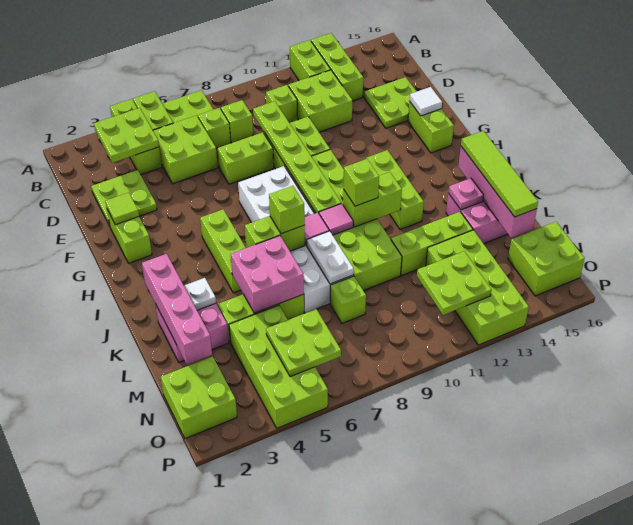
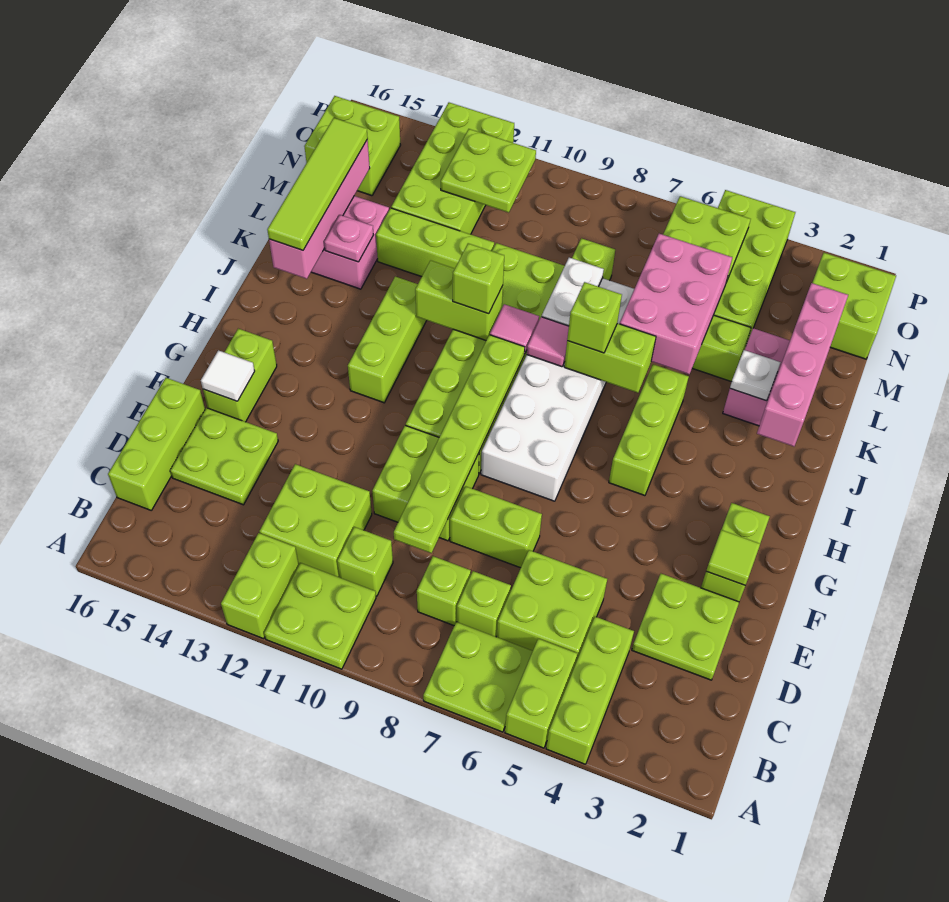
lime 1x3 brick [311,33,363,101] -> lime 1x3 brick moved to [108,378,205,510]
lime 2x2 plate [94,108,159,163] -> lime 2x2 plate moved to [264,563,376,669]
pink 2x2 brick [231,236,304,313] -> pink 2x3 brick [620,234,732,374]

